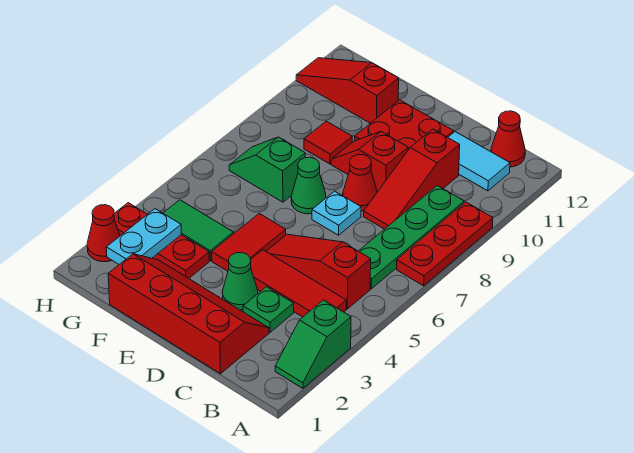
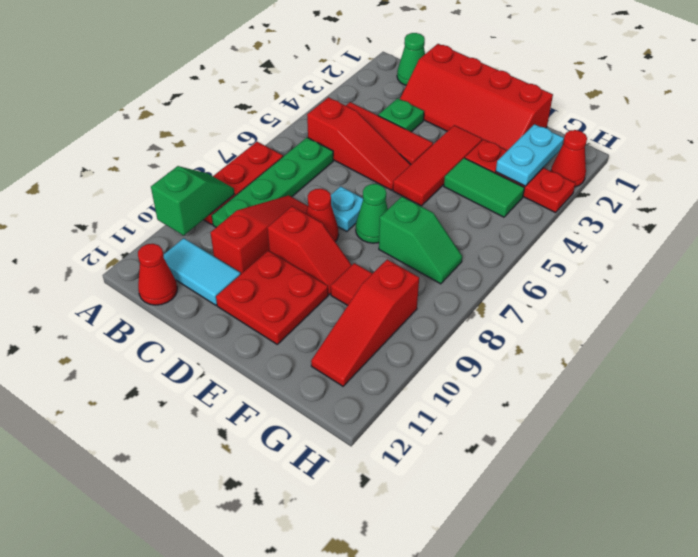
green 1x2 slope [275,300,351,388] -> green 1x2 slope moved to [151,166,234,235]
green 1x1 cone [222,253,258,310] -> green 1x1 cone moved to [397,33,425,85]
red 1x2 tile [212,214,286,271] -> red 1x3 tile [393,125,482,206]
red 1x3 slope [296,58,399,123] -> red 1x3 slope turned to [311,259,419,386]

